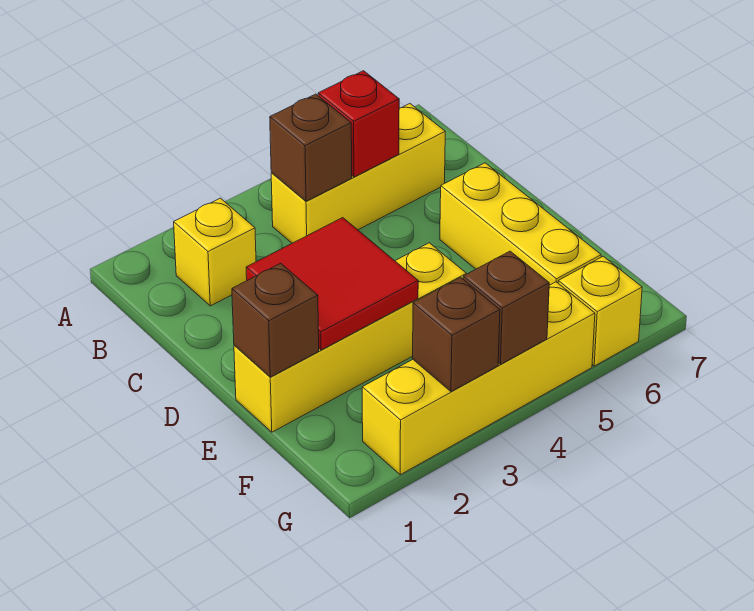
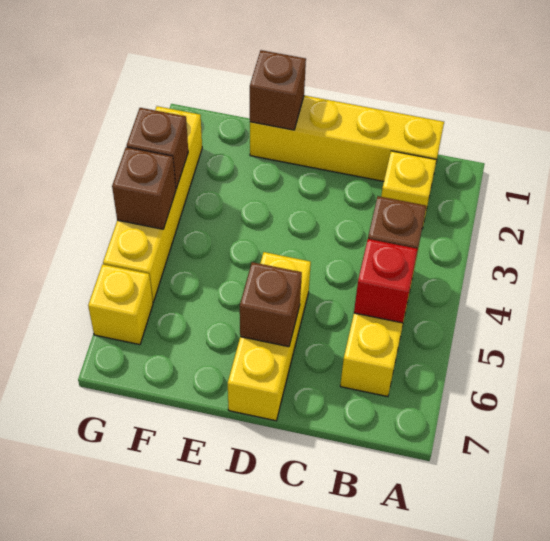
red 2x2 tile [246,218,418,350] -> none
yellow 1x3 brick [440,163,601,285] -> yellow 1x3 brick turned to [228,252,311,421]
none -> brown 1x1 brick [240,262,302,347]
yellow 1x4 brick [234,243,467,432] -> yellow 1x4 brick turned to [250,95,444,181]

